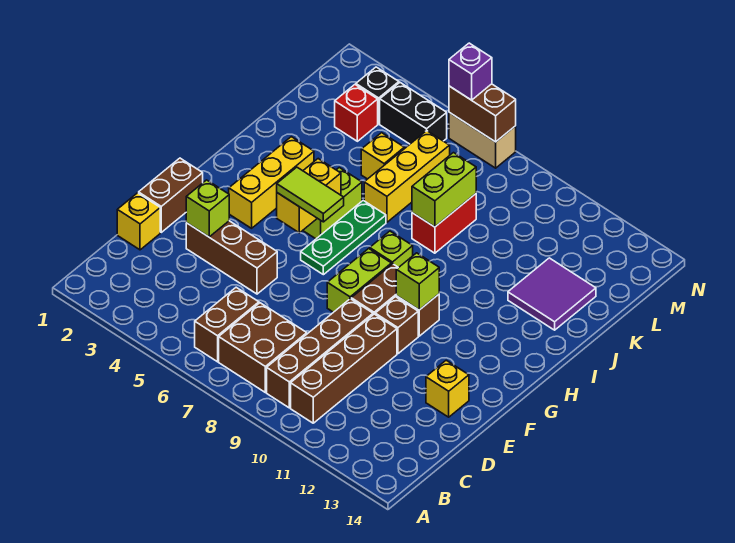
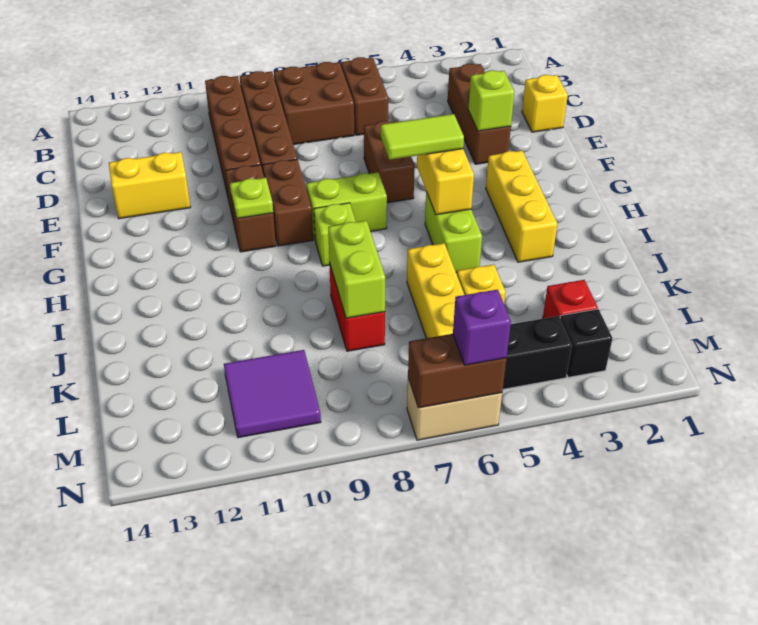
brown 1x2 brick [139,158,203,232] -> brown 1x2 brick moved to [364,121,415,203]
brown 1x3 brick [186,221,277,294] -> brown 1x3 brick turned to [448,64,511,164]
yellow 1x1 brick [426,360,469,417] -> yellow 1x2 brick [109,152,191,219]
lime 1x2 brick [327,249,392,312] -> lime 1x2 brick turned to [307,172,387,239]
green 1x3 plate [301,201,386,275] -> none
lime 1x1 brick [396,253,439,310] -> lime 1x1 plate [230,178,273,218]
purple 2x2 tile [508,258,596,330] -> purple 2x2 tile moved to [224,350,321,438]

